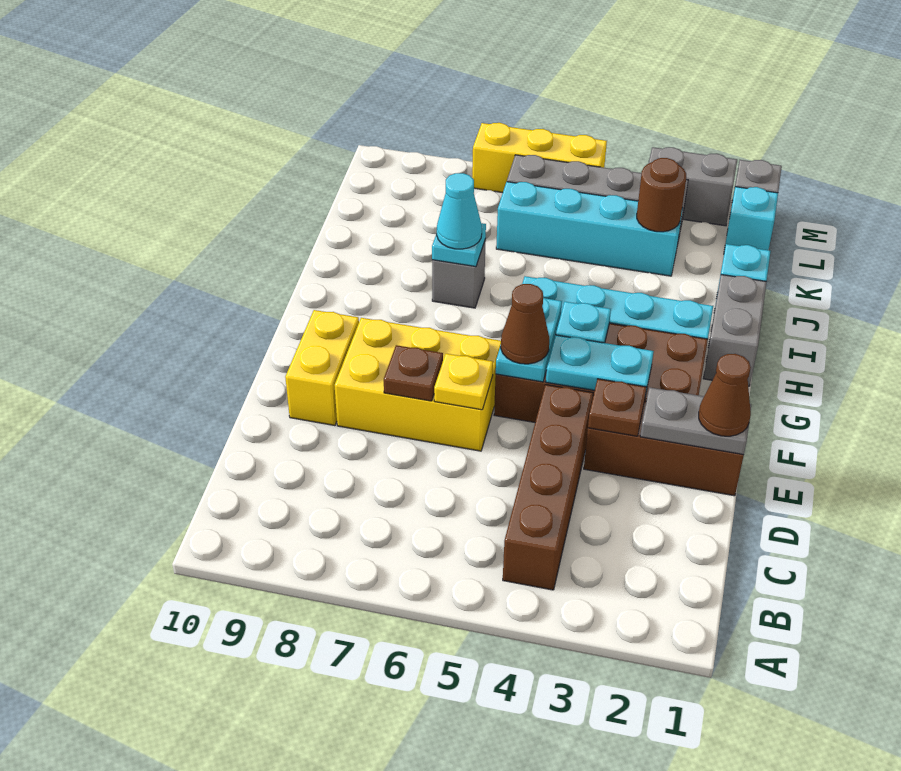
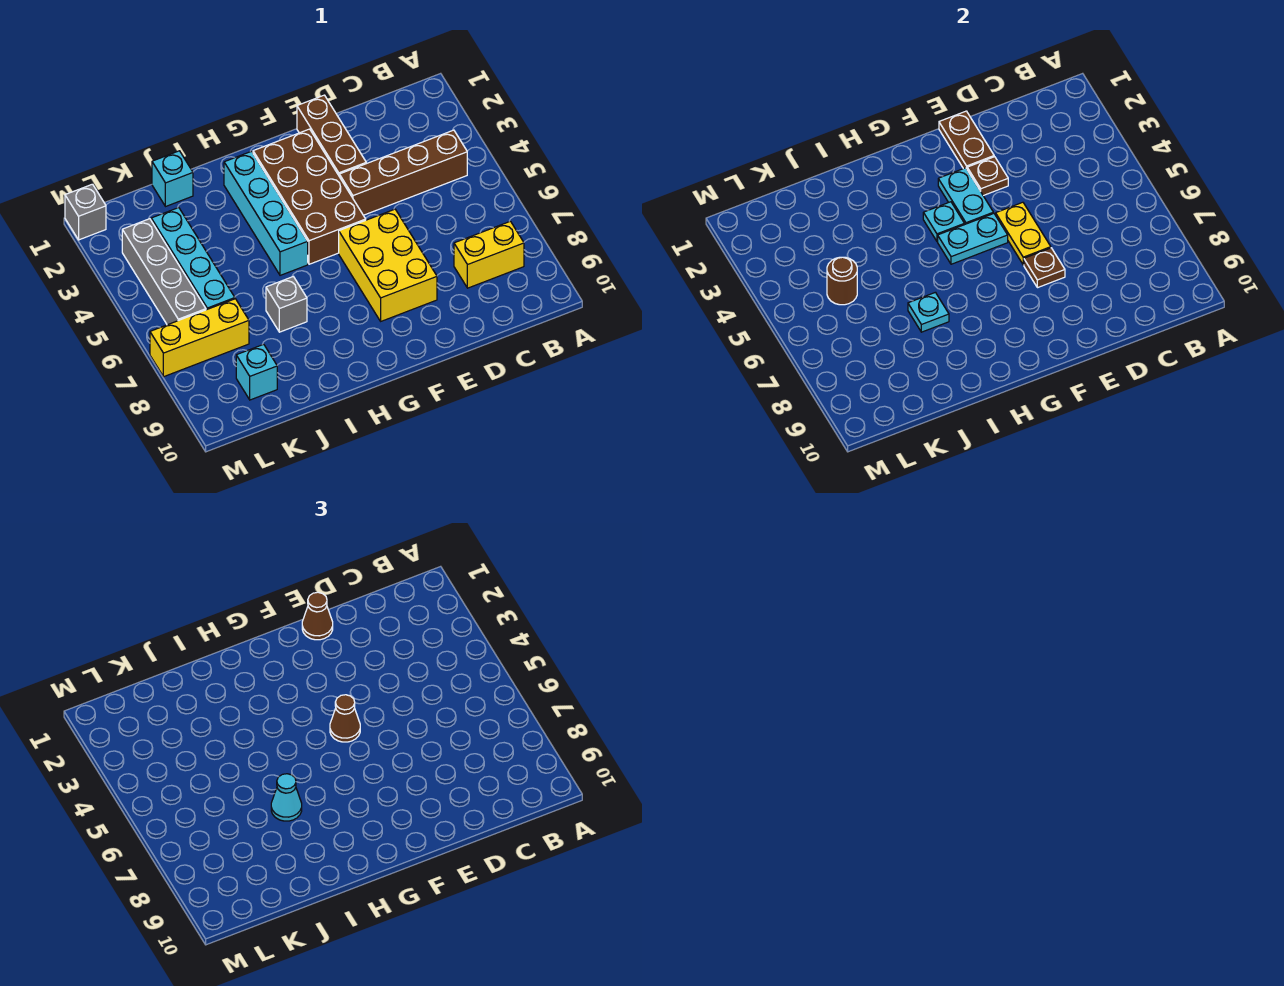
grey 1x2 plate [640,387,751,455] -> brown 1x2 plate [939,111,994,169]
yellow 1x1 plate [434,354,493,410] -> yellow 1x2 plate [996,202,1051,265]
yellow 1x2 brick [285,310,359,426] -> yellow 1x2 brick moved to [454,221,524,288]
grey 1x2 brick [703,275,767,386] -> none
brown 1x1 round brick [637,158,686,232] -> brown 1x1 round brick moved to [827,257,857,305]
cyan 1x1 brick [724,187,778,252] -> cyan 1x1 brick moved to [236,344,277,400]
grey 1x2 brick [648,147,737,226] -> none
yellow 1x3 brick [472,123,607,193] -> yellow 1x3 brick turned to [150,299,249,377]

